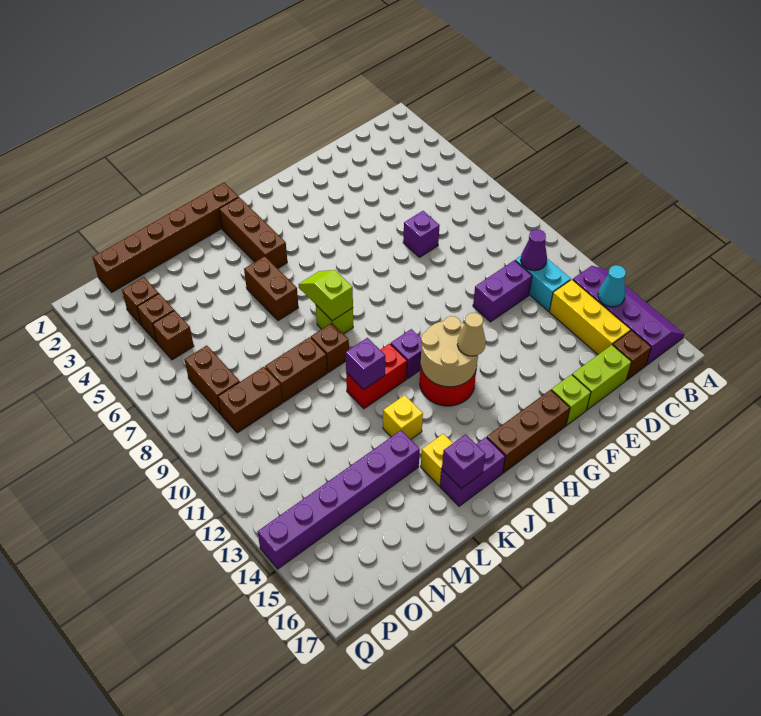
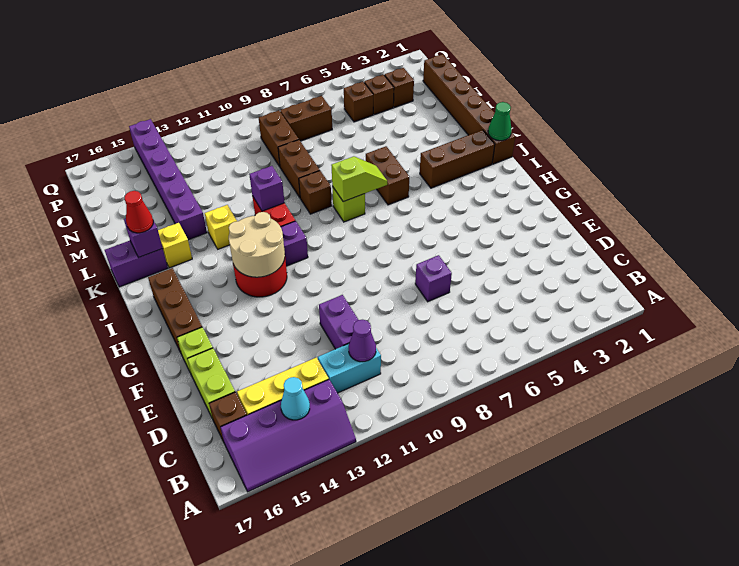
tan 1x1 cone [457,313,486,356] -> none
none -> green 1x1 cone [488,102,512,141]
purple 1x2 brick [440,437,505,506] -> purple 1x2 brick turned to [105,241,168,287]
brown 1x2 brick [244,256,299,321] -> brown 1x2 brick turned to [366,146,409,205]
none -> red 1x1 cone [125,191,153,233]

